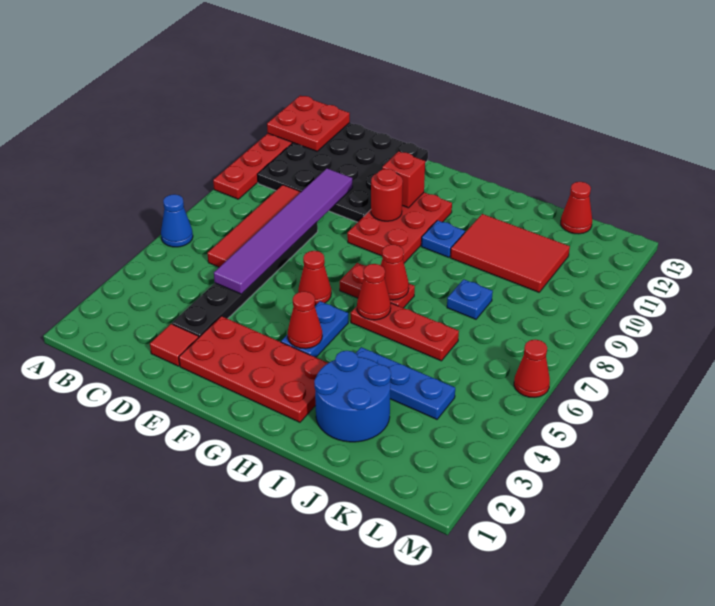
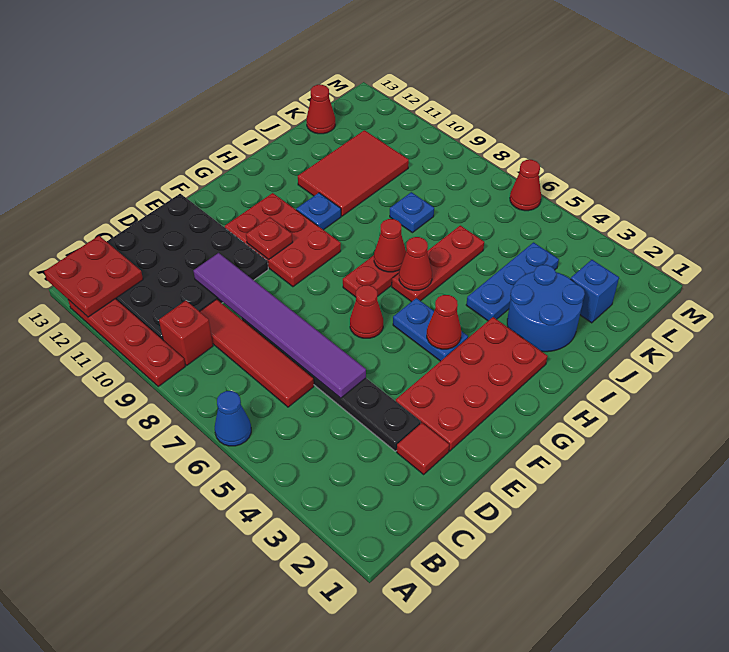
red 1x1 round brick [371,169,403,221] -> red 1x1 plate [246,217,293,259]
red 1x1 brick [382,151,425,208] -> red 1x1 brick moved to [159,301,213,365]
none -> blue 1x1 brick [571,260,619,323]

